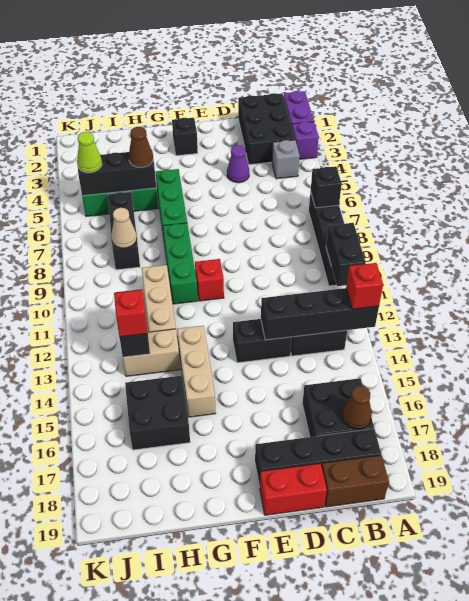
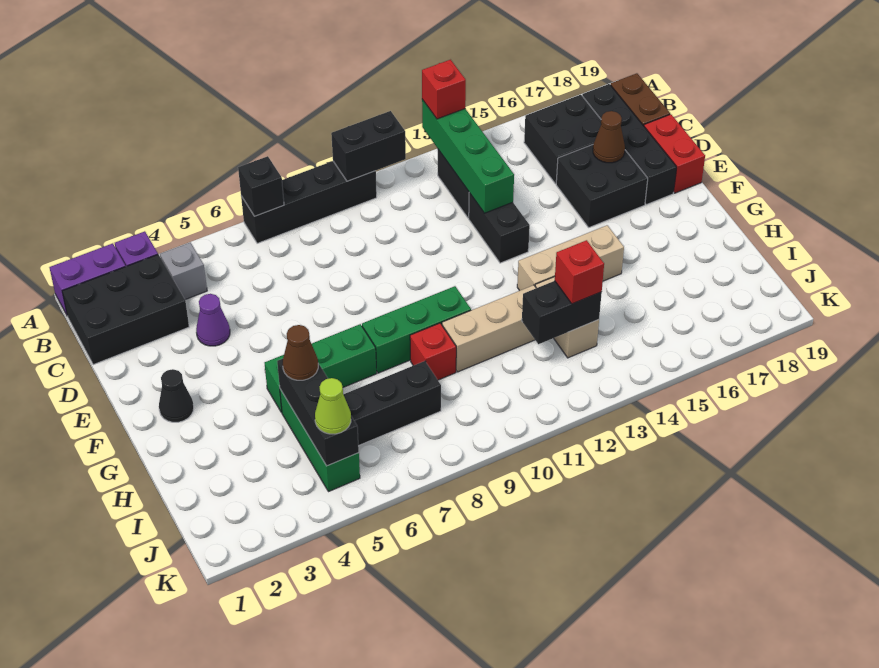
black 1x4 brick [261,288,379,340] -> green 1x4 brick [422,99,514,213]
brown 1x1 cone [342,386,372,429] -> brown 1x1 cone moved to [593,111,625,163]
black 1x1 brick [172,118,198,156] -> black 1x1 cone [159,369,194,422]
red 1x1 brick [195,259,224,301] -> red 1x1 brick moved to [410,323,456,380]
black 2x2 brick [125,376,190,450] -> black 2x2 brick moved to [556,145,648,227]
tan 1x1 cone [111,208,137,248] -> none

